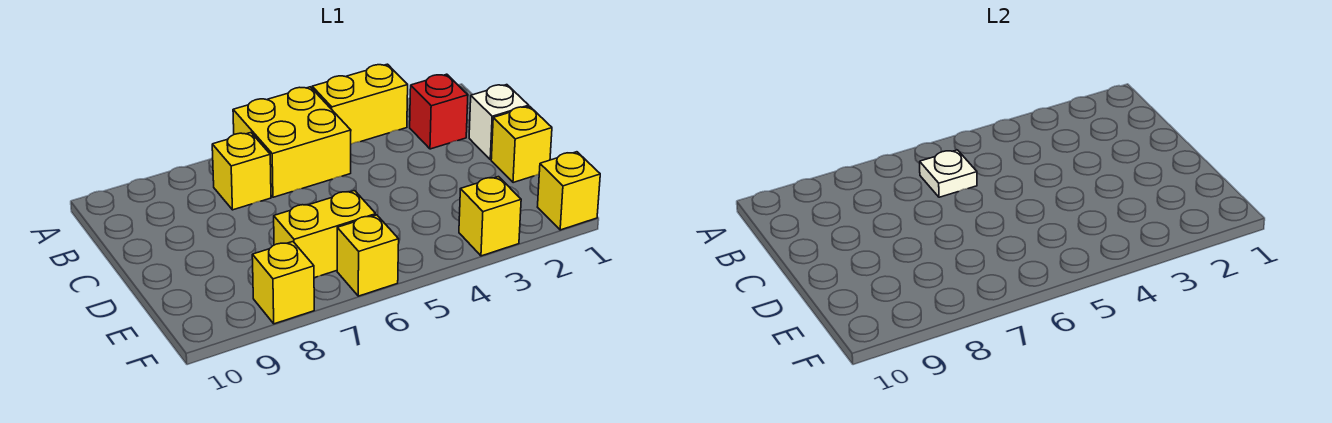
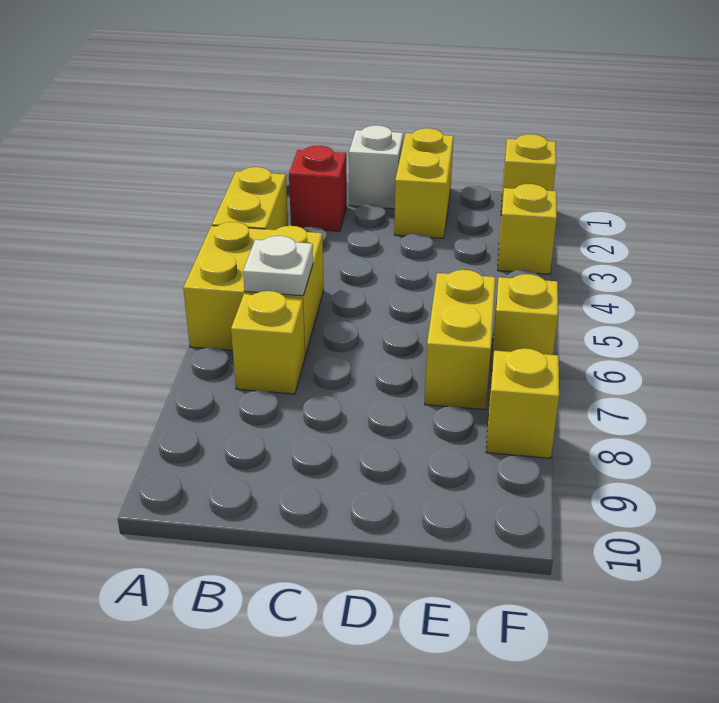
yellow 1x1 brick [491,106,552,183] -> yellow 1x2 brick [394,128,453,238]

